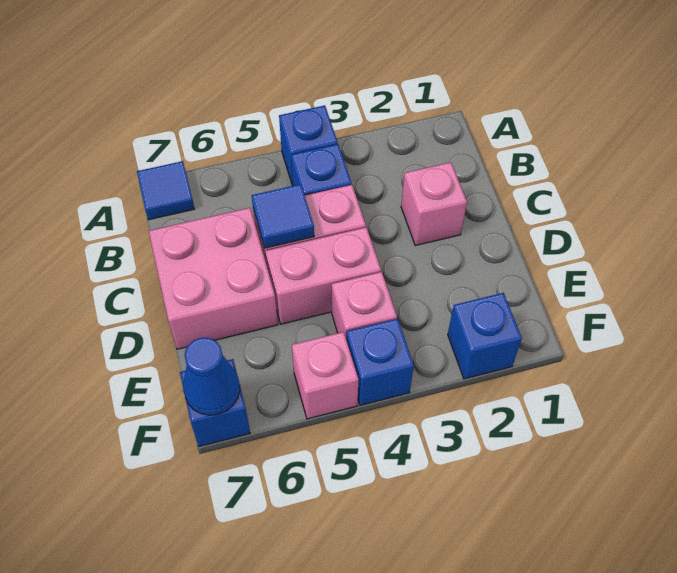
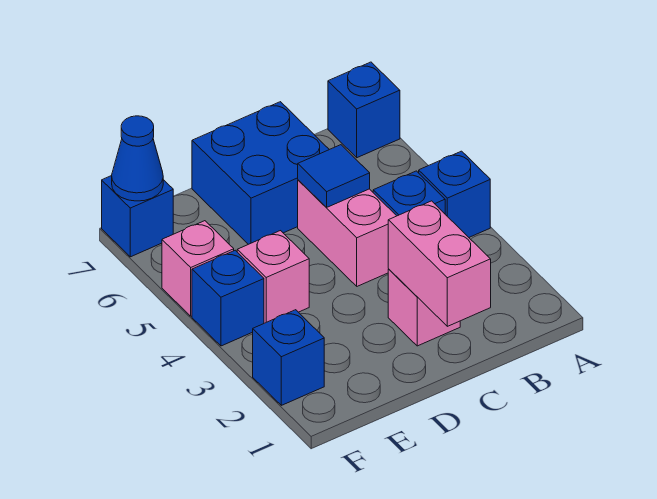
blue 1x1 tile [137,161,195,220] -> blue 1x1 brick [328,62,400,158]
pink 2x2 brick [149,208,278,349] -> blue 2x2 brick [192,102,329,244]
pink 1x2 brick [265,227,381,324] -> pink 1x2 brick moved to [388,201,491,326]

